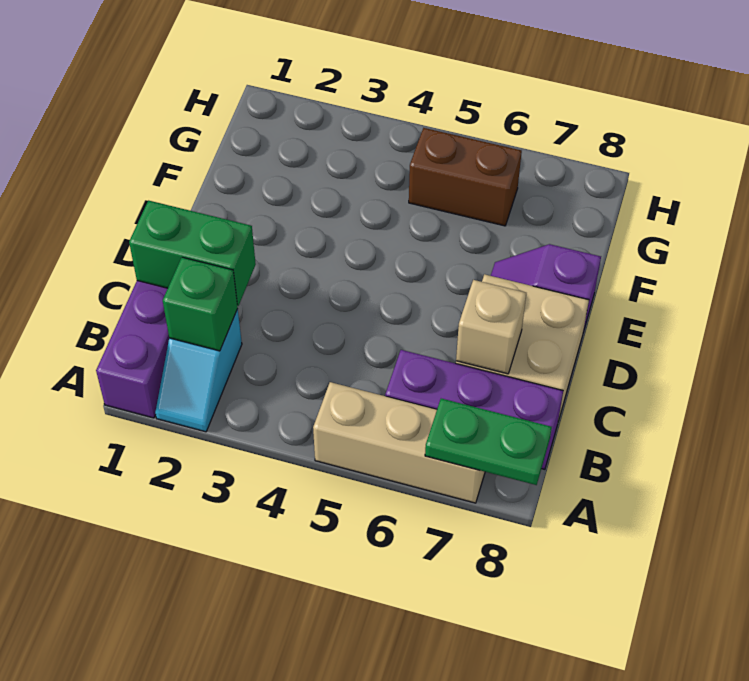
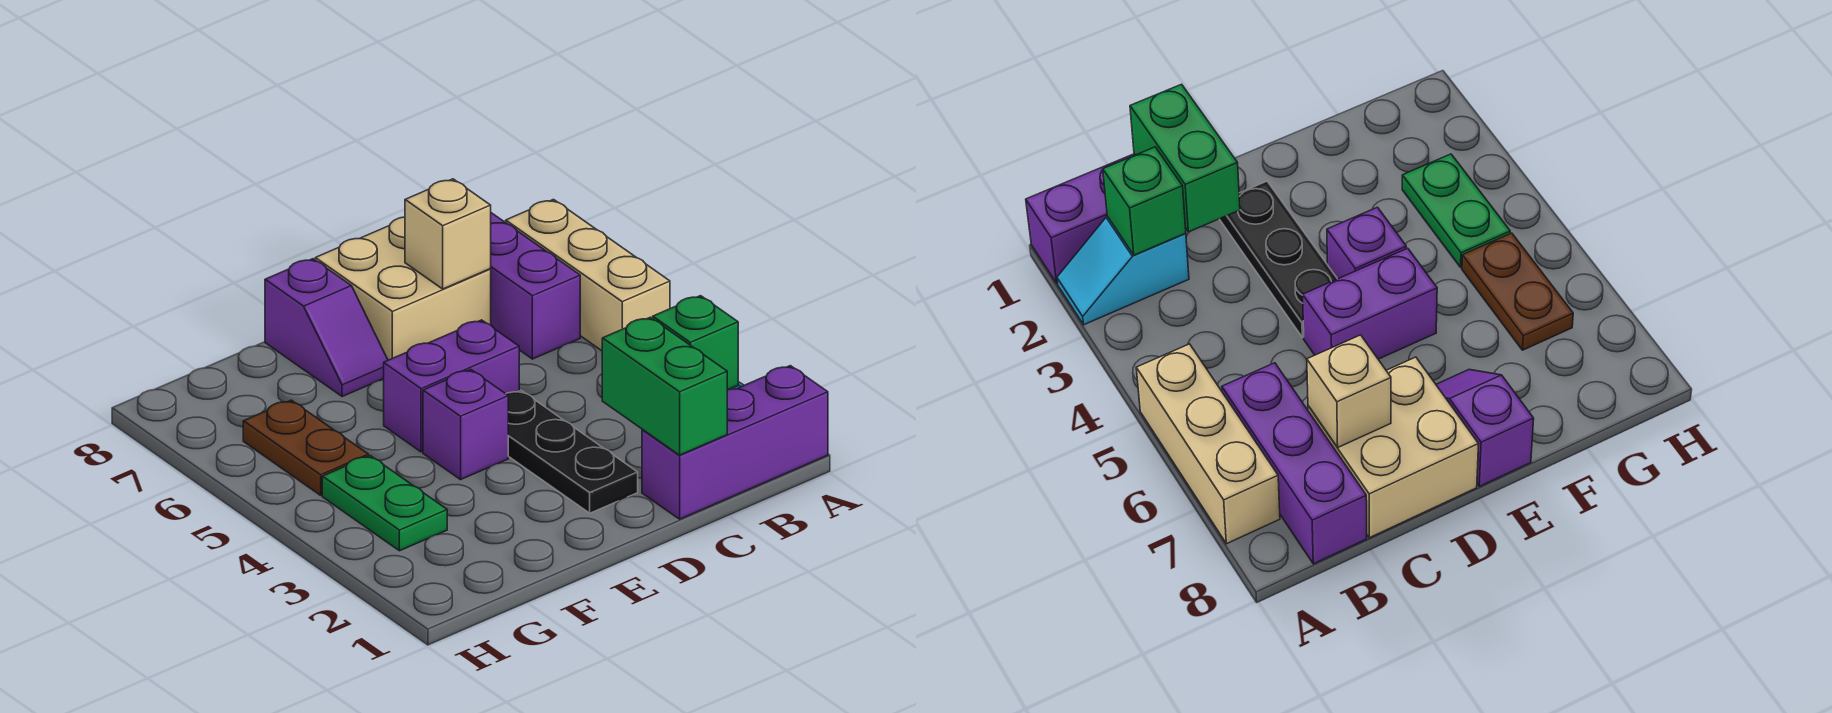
green 1x2 plate [425,399,552,485] -> green 1x2 plate moved to [322,456,447,551]
none -> black 1x3 plate [506,391,638,513]
none -> purple 1x2 brick [384,320,519,452]
none -> purple 1x1 brick [423,369,508,480]
brown 1x2 brick [409,128,522,226] -> brown 1x2 plate [243,400,368,495]

